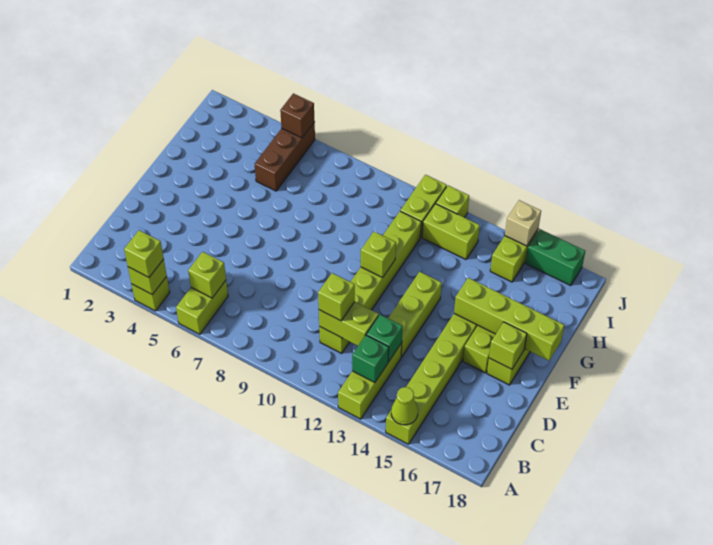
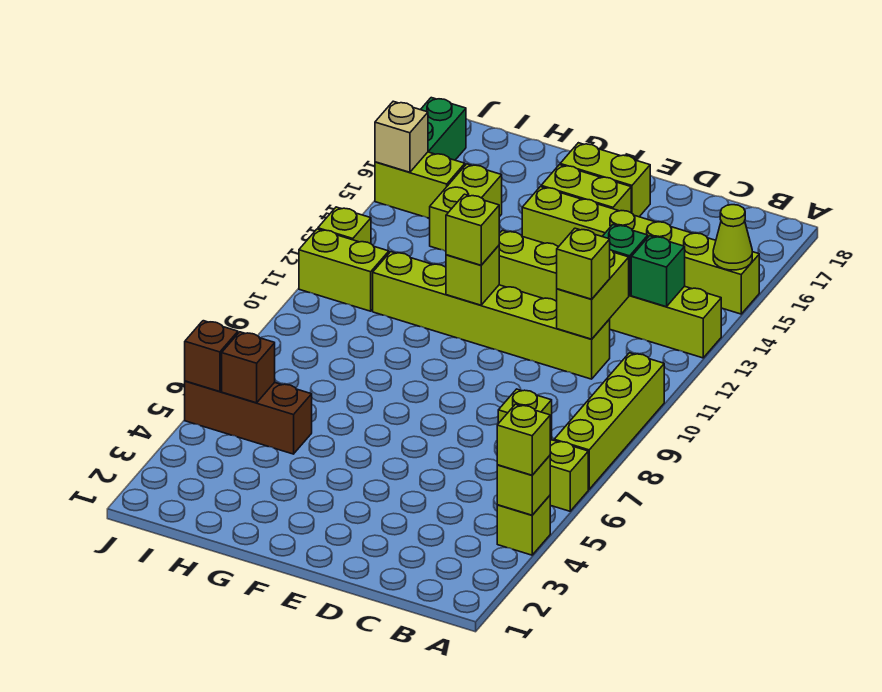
lime 1x1 brick [489,322,527,369] -> lime 1x1 brick moved to [446,194,499,265]
lime 1x4 brick [454,278,564,361] -> lime 1x4 brick moved to [554,353,664,489]
none -> brown 1x1 brick [222,332,275,403]
lime 1x2 brick [422,204,480,259] -> lime 1x2 brick moved to [430,164,502,251]

